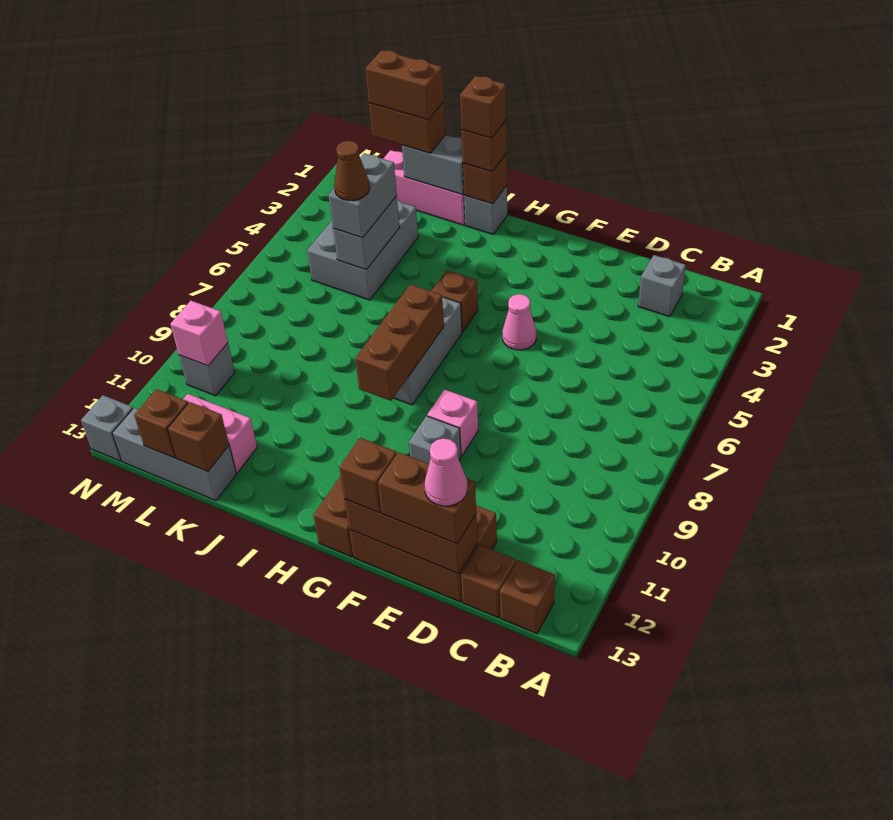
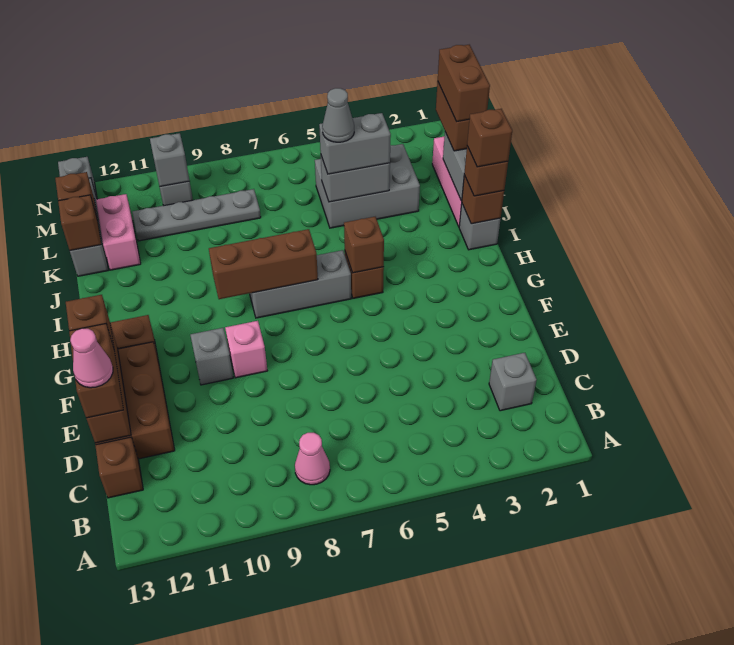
brown 1x1 brick [500,560,555,634] -> brown 1x1 brick moved to [344,217,384,273]
pink 1x1 cone [502,294,536,350] -> pink 1x1 cone moved to [295,433,330,485]
brown 1x1 cone [334,141,370,201] -> grey 1x1 cone [322,88,354,142]
none -> grey 1x4 plate [132,189,261,241]
pink 1x1 brick [170,301,228,366] -> grey 1x1 brick [150,133,189,186]

